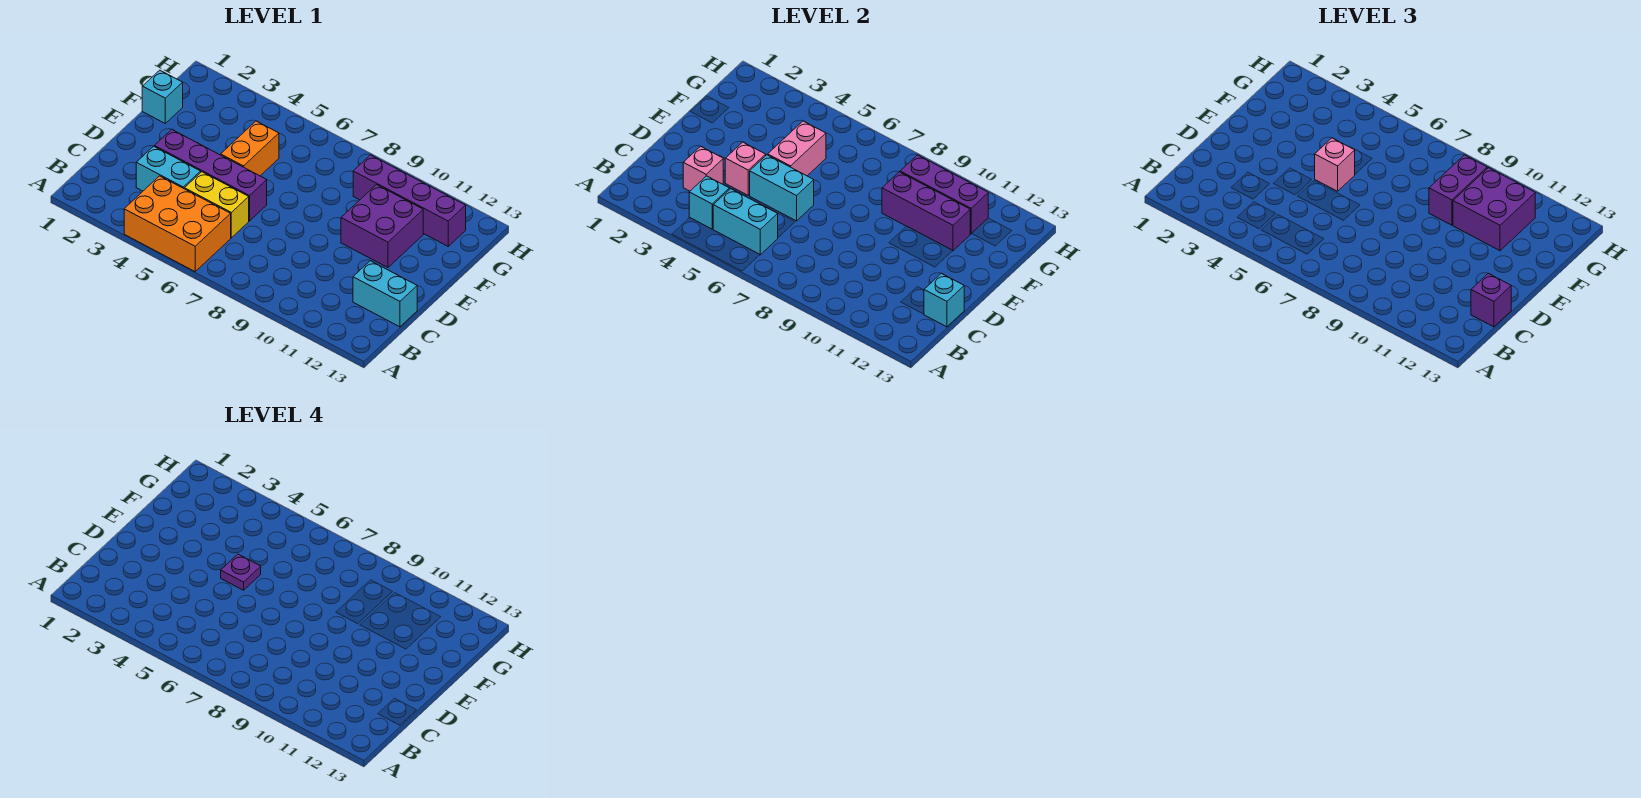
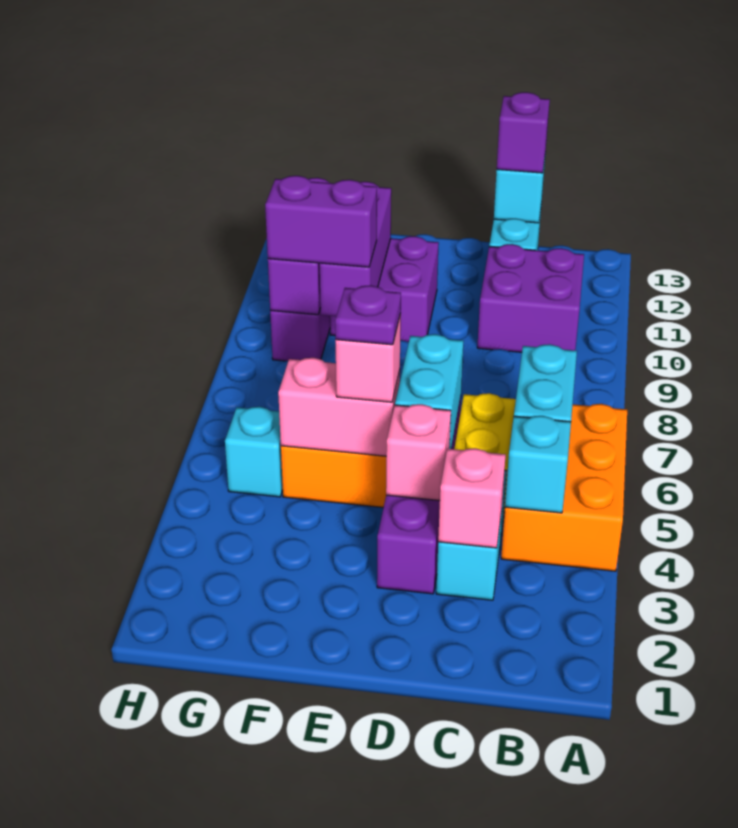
cyan 1x1 brick [142,70,183,123] -> cyan 1x1 brick moved to [225,407,283,497]
purple 2x2 brick [1453,168,1535,251] -> purple 2x2 brick moved to [477,244,584,352]

